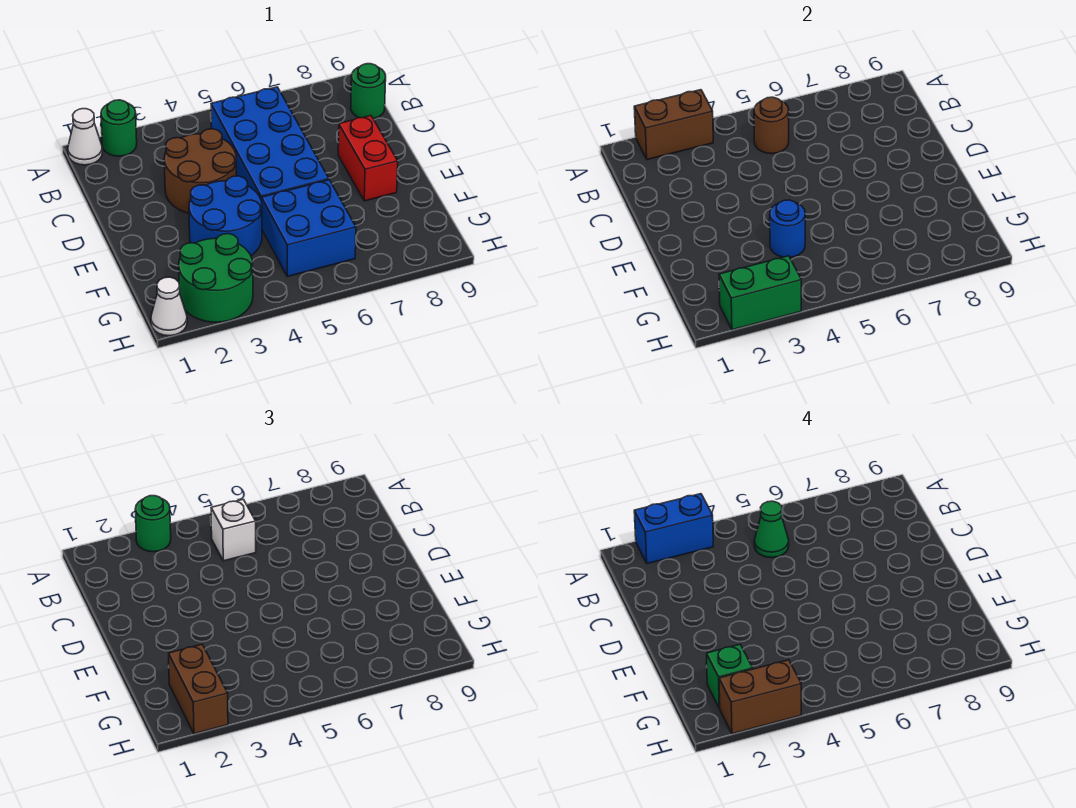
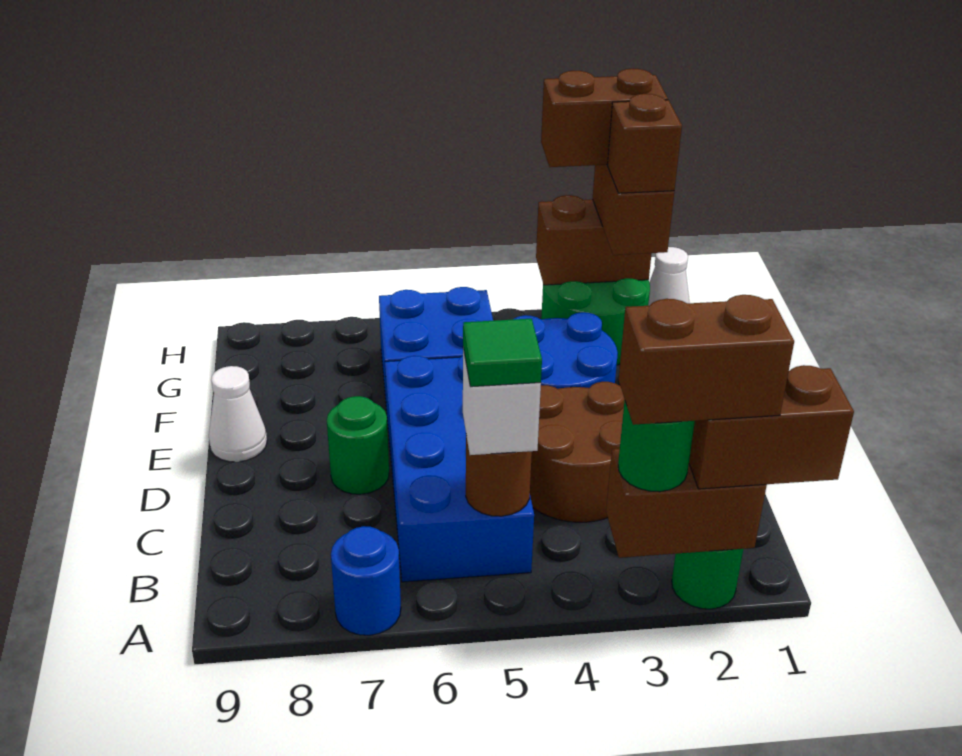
white 1x1 cone [68,109,102,165] -> white 1x1 cone moved to [209,366,267,462]
none -> brown 1x2 brick [689,365,854,489]
blue 1x2 brick [634,494,713,564] -> brown 1x2 brick [619,295,794,425]
green 1x1 cone [754,501,789,558] -> green 1x1 tile [463,319,542,387]
green 1x1 round brick [351,64,386,119] -> green 1x1 round brick moved to [327,396,389,494]
red 1x2 brick [338,116,398,201] -> none
blue 1x1 round brick [770,200,805,257] -> blue 1x1 round brick moved to [331,526,401,635]
green 1x1 brick [707,644,753,708] -> brown 1x1 brick [608,94,682,193]
green 1x2 brick [719,256,801,330] -> brown 1x2 brick [536,195,652,285]

